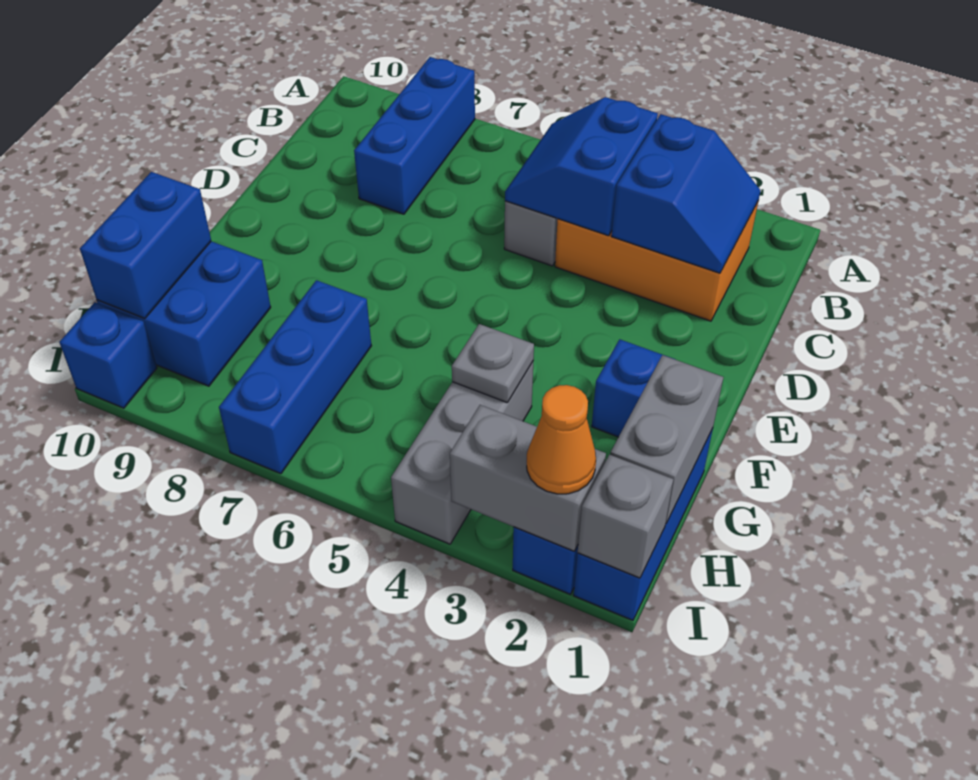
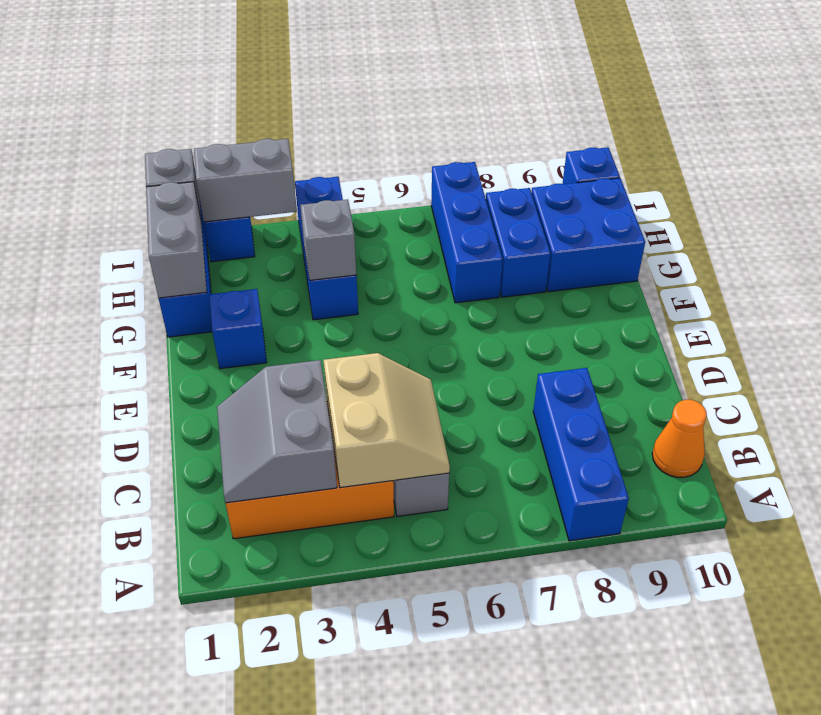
blue 2x2 slope [611,114,761,273] -> grey 2x2 slope [217,360,337,503]
blue 2x2 slope [505,97,658,236] -> tan 2x2 slope [323,353,450,488]
grey 1x3 brick [391,362,533,544] -> blue 1x3 brick [295,177,358,320]
grey 1x1 plate [452,324,534,403] -> grey 1x1 brick [300,200,356,281]
blue 1x2 brick [80,172,211,319] -> blue 1x2 brick moved to [486,188,551,297]
orange 1x1 cone [527,385,596,494] -> orange 1x1 cone moved to [652,400,707,477]

